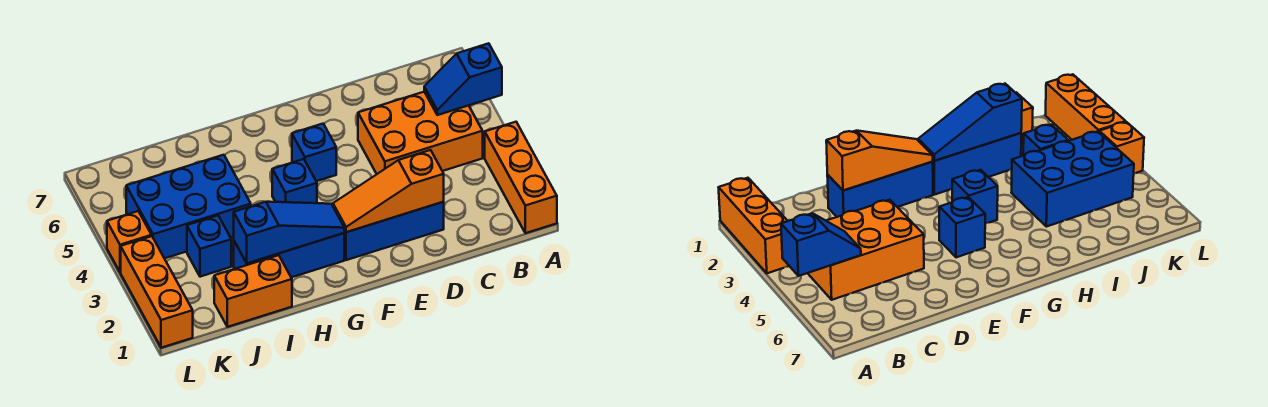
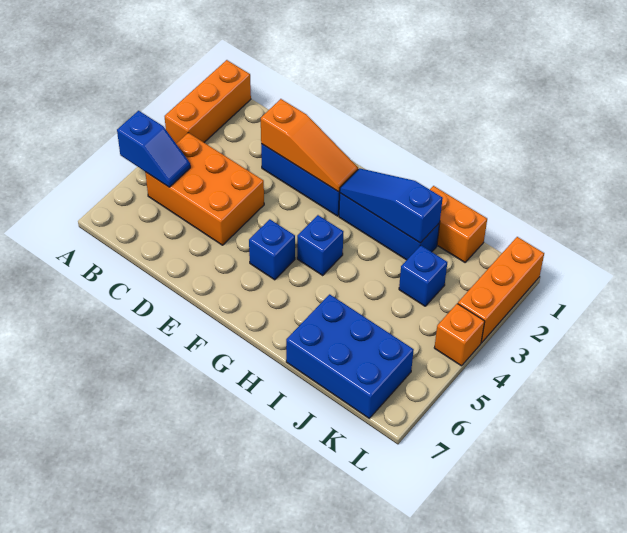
blue 2x3 brick [126,155,251,258] -> blue 2x3 brick moved to [286,294,414,418]

